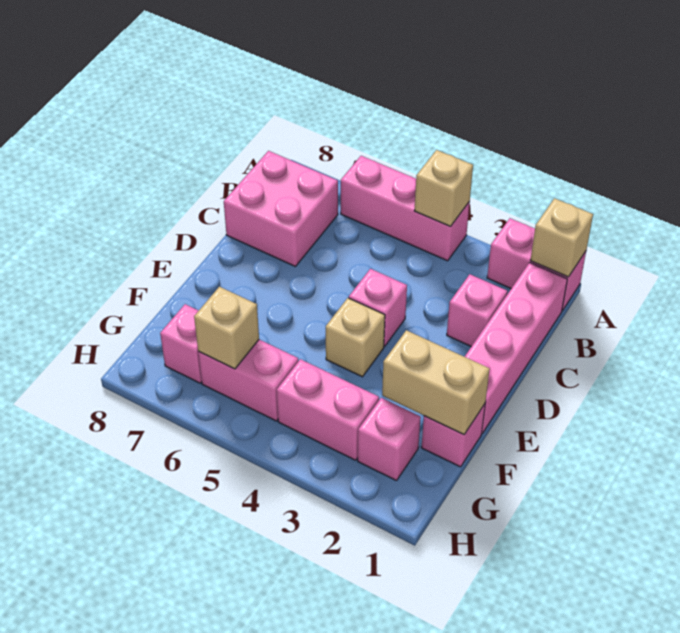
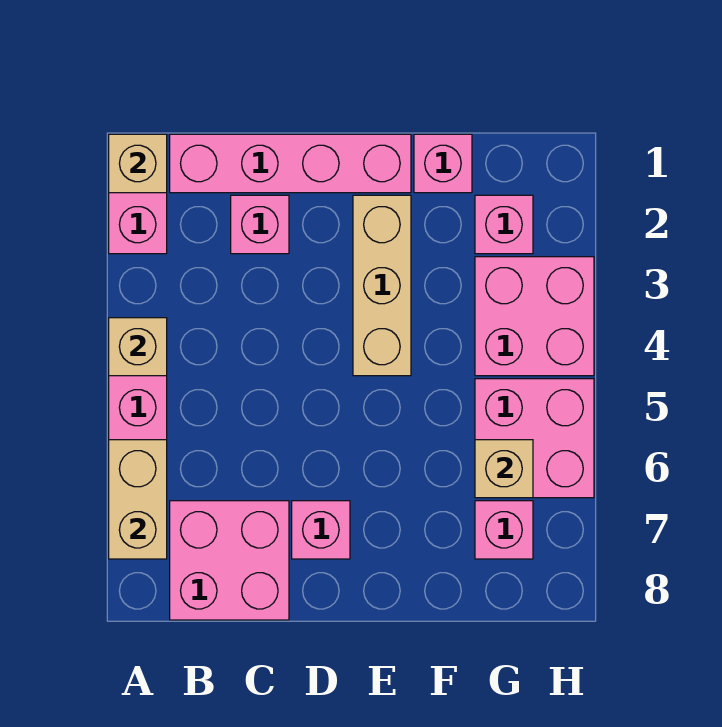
pink 1x1 brick [349,269,407,346] -> pink 1x1 brick moved to [292,501,350,559]
tan 1x1 brick [326,298,385,377] -> tan 1x3 brick [353,195,411,376]
tan 1x2 brick [382,330,490,435] -> tan 1x2 brick moved to [109,440,167,559]
pink 1x2 brick [277,359,379,460] -> pink 2x2 brick [475,257,594,376]
pink 1x2 brick [198,340,298,421] -> pink 2x2 brick [475,379,594,498]

